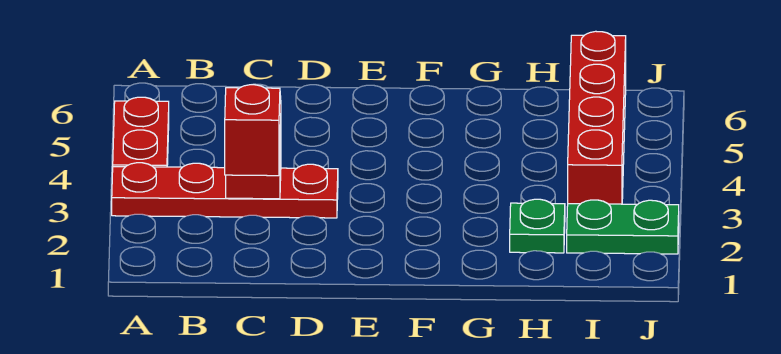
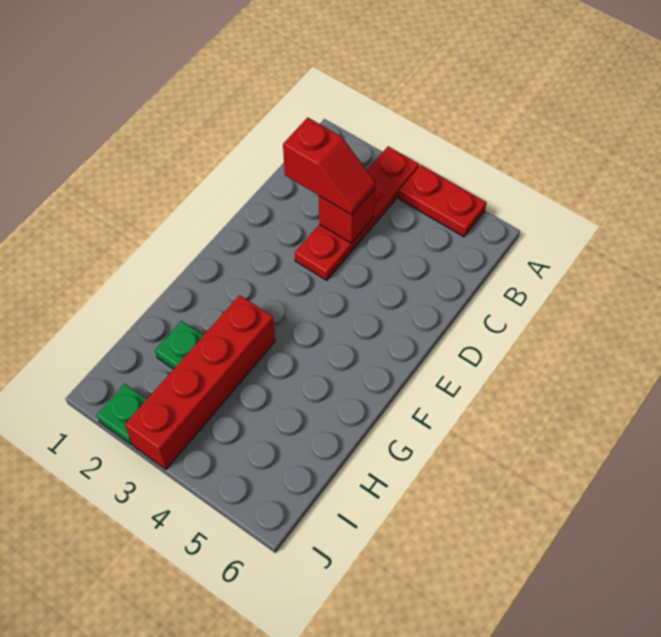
green 1x2 plate [567,200,679,254] -> green 1x1 plate [97,384,147,445]
red 1x4 brick [568,31,626,204] -> red 1x4 brick turned to [125,295,275,469]

